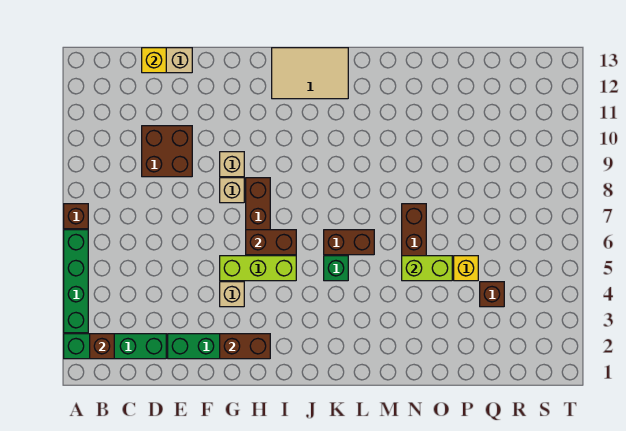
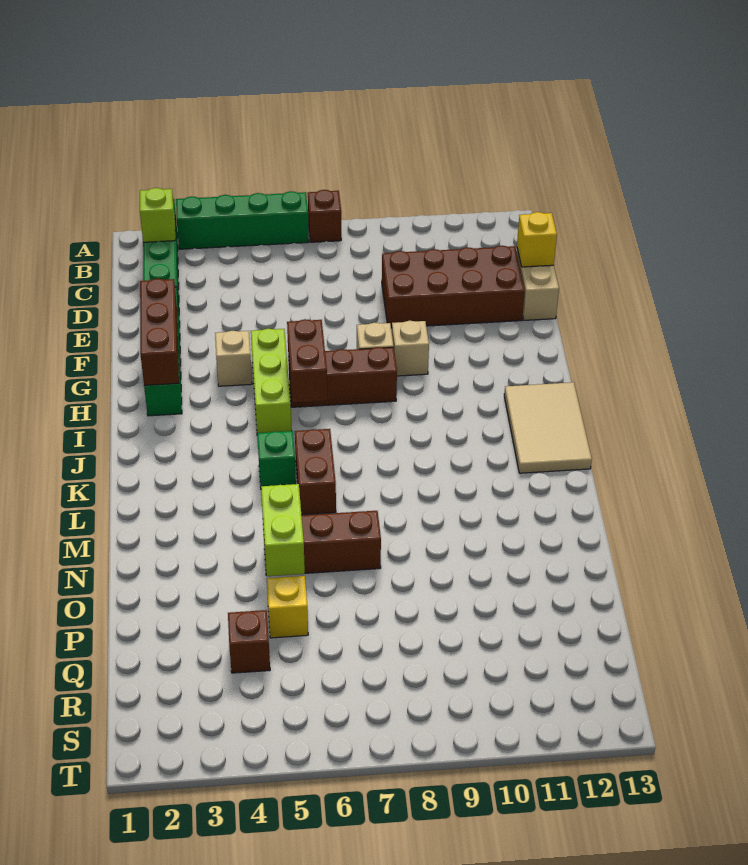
brown 1x1 brick [90,334,114,359] -> lime 1x1 brick [140,188,175,242]
brown 2x2 brick [142,126,192,177] -> brown 2x4 brick [382,246,525,328]
brown 1x2 brick [220,334,270,359] -> brown 1x3 brick [140,279,179,385]

